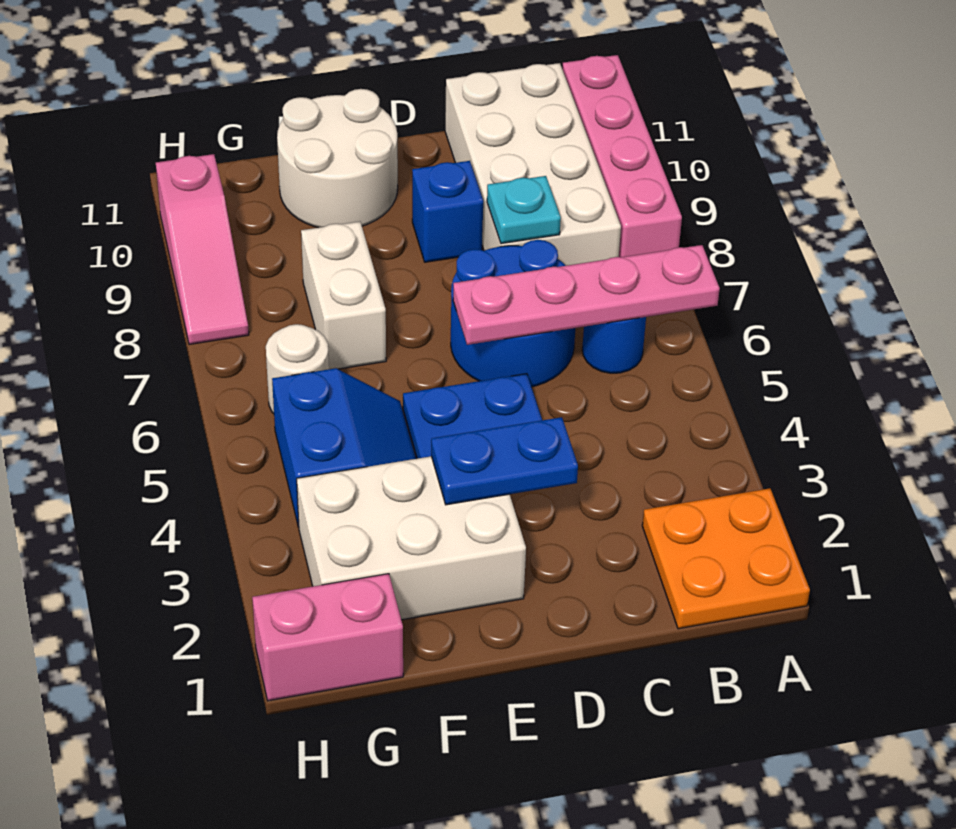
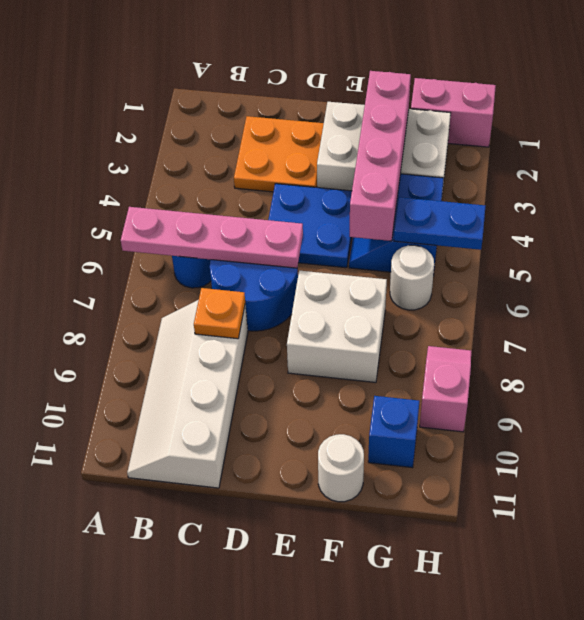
orange 2x2 plate [642,488,810,629] -> orange 2x2 plate moved to [234,116,324,192]
pink 1x4 brick [562,55,682,257] -> pink 1x4 brick moved to [350,71,411,241]
white 2x4 brick [445,63,621,266] -> white 2x4 slope [127,300,248,488]
cyan 1x1 plate [487,176,561,244] -> orange 1x1 plate [194,288,245,339]
blue 1x2 plate [431,417,578,505] -> blue 1x2 plate moved to [394,197,486,250]
blue 1x1 brick [412,161,483,262] -> blue 1x1 brick moved to [368,396,419,468]
white 2x2 round brick [277,89,398,228] -> white 1x1 round brick [318,434,364,502]
white 1x2 brick [301,222,386,369] -> white 2x2 brick [287,271,387,383]
pink 1x3 slope [156,154,249,344] -> pink 1x2 slope [420,346,471,432]

